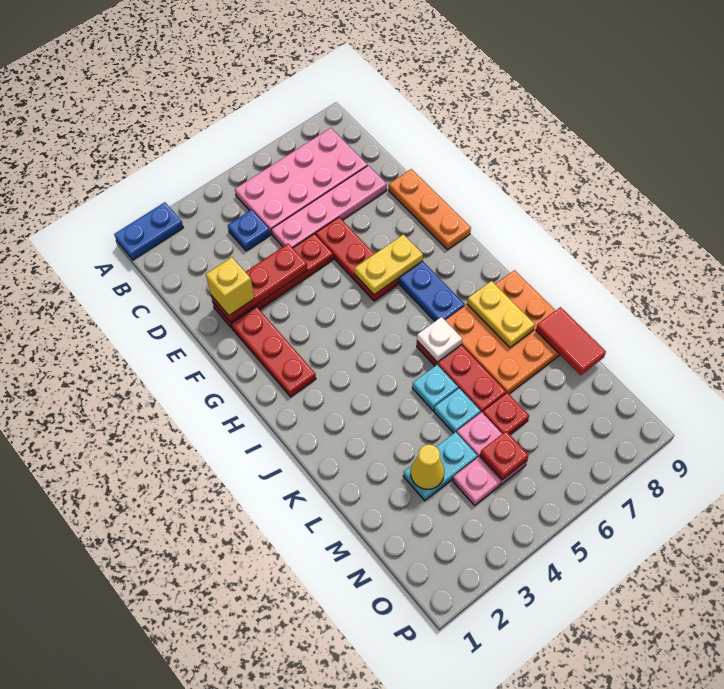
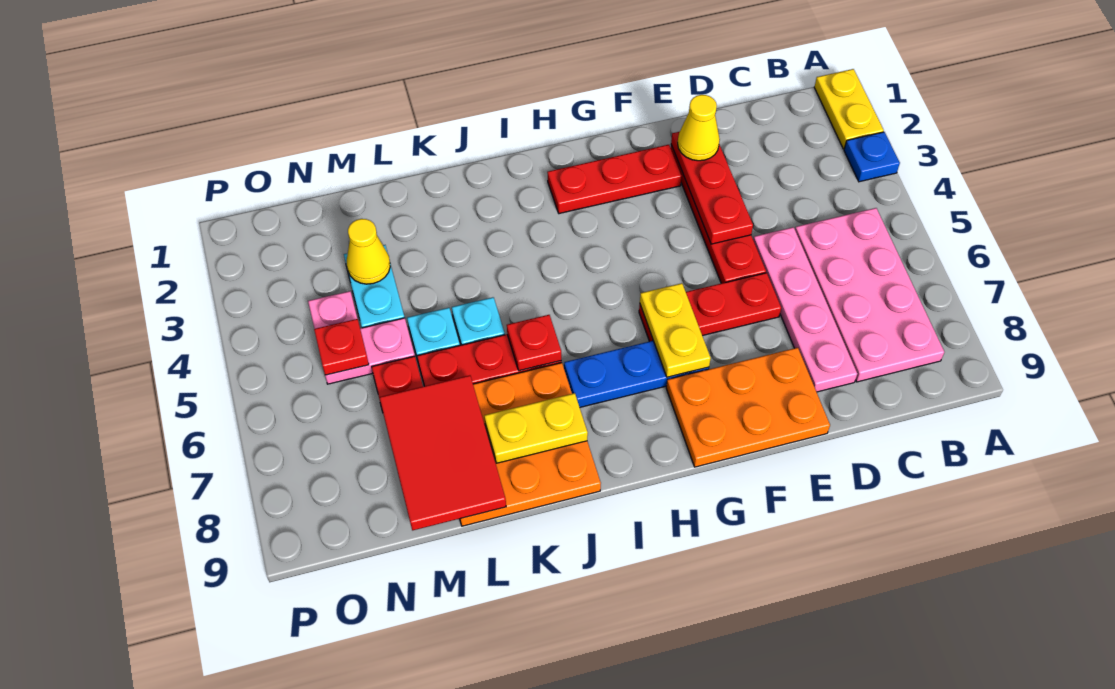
blue 1x2 plate [114,202,183,260] -> yellow 1x2 plate [814,69,884,149]
blue 1x1 plate [228,210,270,251] -> blue 1x1 plate moved to [844,132,900,182]
yellow 1x1 brick [206,257,254,316] -> yellow 1x1 cone [678,95,720,161]
orange 1x3 plate [389,169,471,250] -> orange 2x3 plate [666,348,830,467]
white 1x1 plate [417,317,462,362] -> red 1x1 plate [507,315,561,371]
red 1x2 tile [536,307,606,375] -> red 2x3 tile [379,375,506,530]

